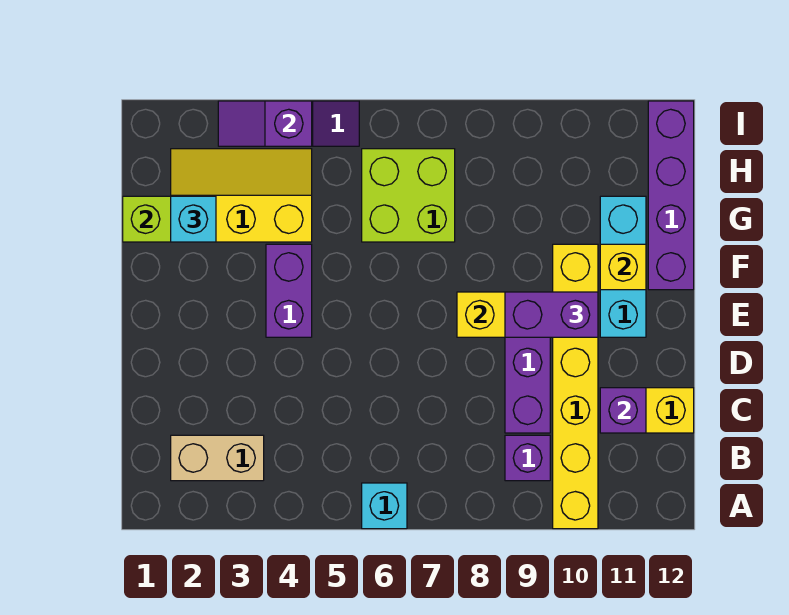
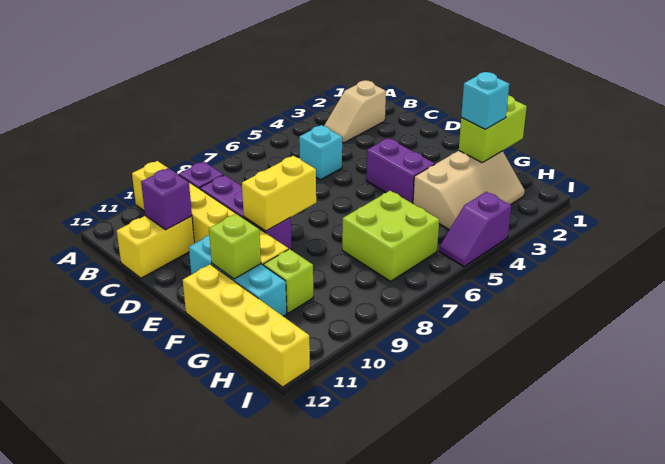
cyan 1x1 brick [362,483,407,529] -> cyan 1x1 brick moved to [299,125,342,180]
tan 1x2 brick [171,435,264,481] -> tan 1x2 slope [324,80,386,143]
purple 1x2 brick [505,292,598,337] -> none
yellow 1x1 brick [600,244,646,290] -> lime 1x1 brick [209,214,261,279]
purple 1x4 brick [648,101,694,290] -> yellow 1x4 brick [183,264,310,387]
yellow 2x3 slope [171,149,312,242] -> tan 2x3 slope [413,151,525,230]
none -> lime 1x1 brick [264,249,313,313]
purple 1x2 slope [218,101,312,146] -> none

